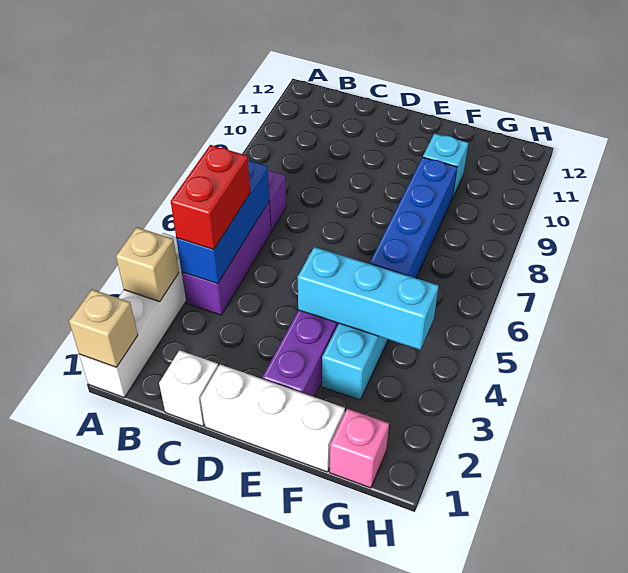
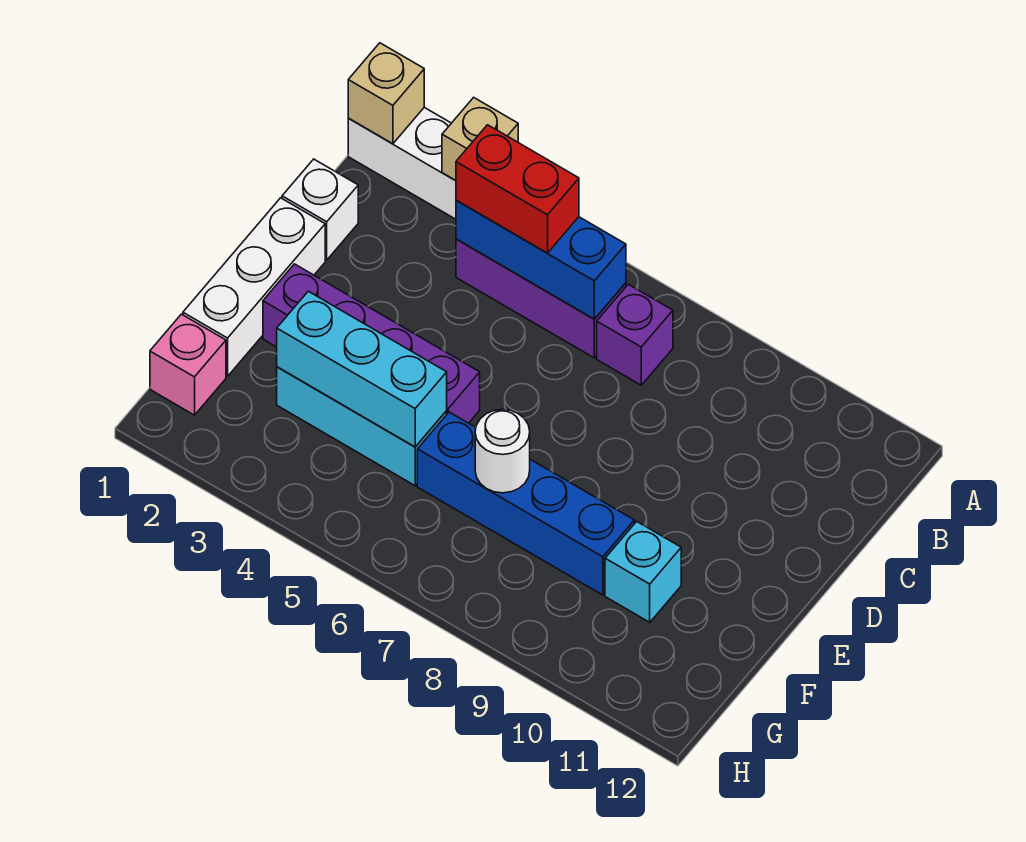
cyan 1x3 brick [298,247,439,350] -> cyan 1x3 brick turned to [277,291,447,447]
none -> white 1x1 round brick [475,409,530,493]

